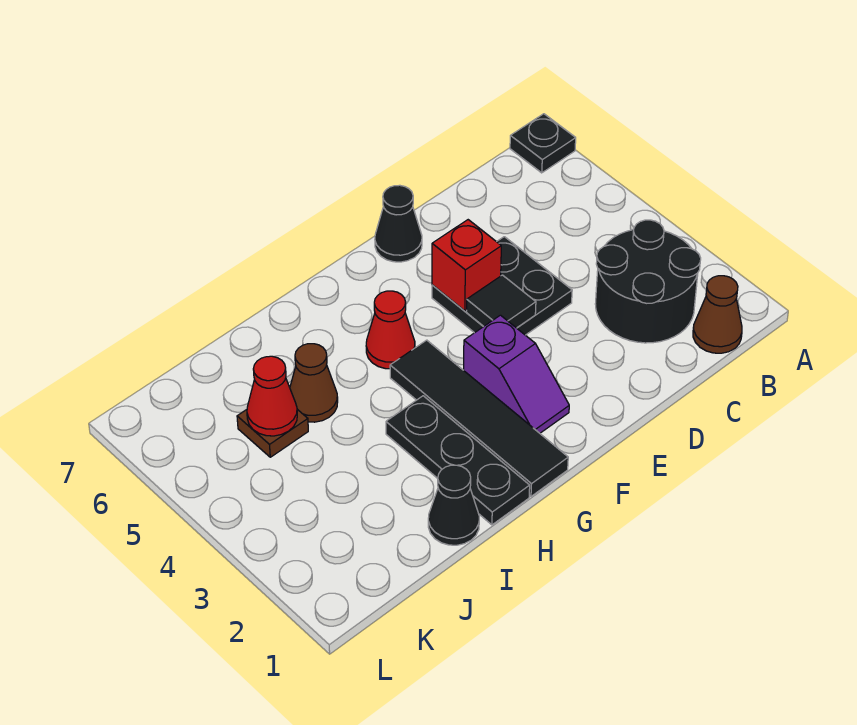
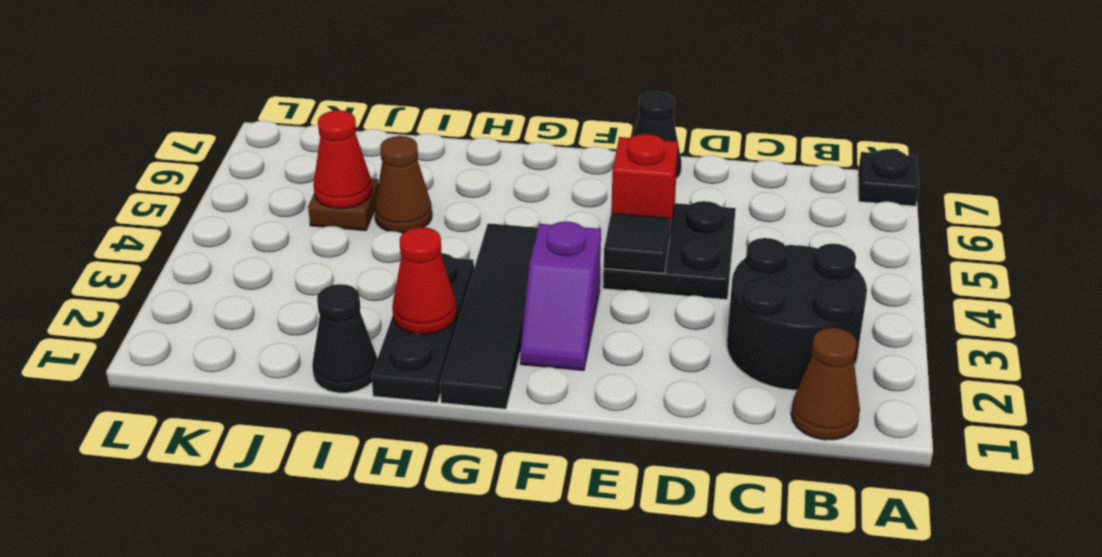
red 1x1 cone [366,291,415,369] -> red 1x1 cone moved to [392,227,456,335]

